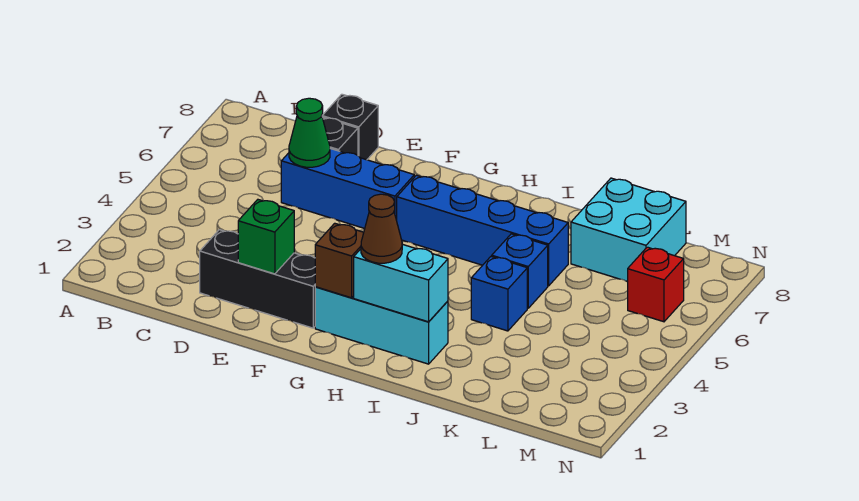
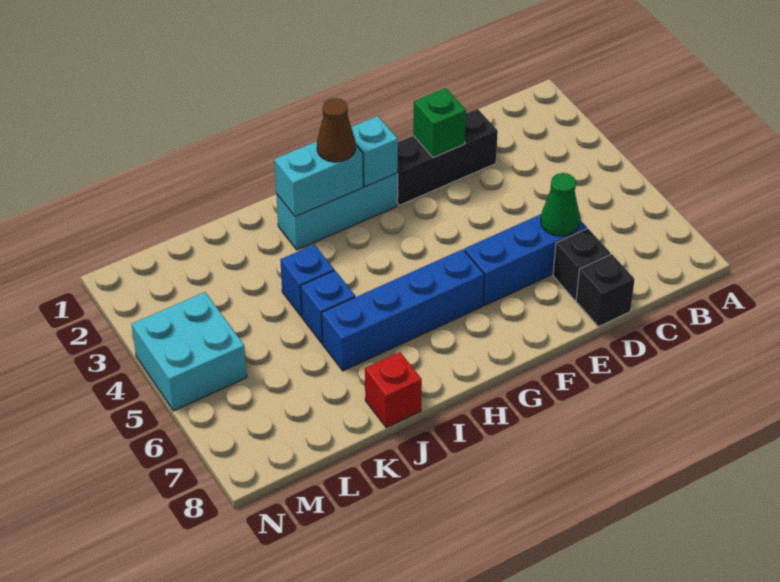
brown 1x1 brick [315,223,364,298] -> cyan 1x1 brick [351,116,398,187]
cyan 2x2 brick [571,178,686,282] -> cyan 2x2 brick moved to [132,292,247,411]
red 1x1 brick [628,247,684,322] -> red 1x1 brick moved to [365,352,422,428]

